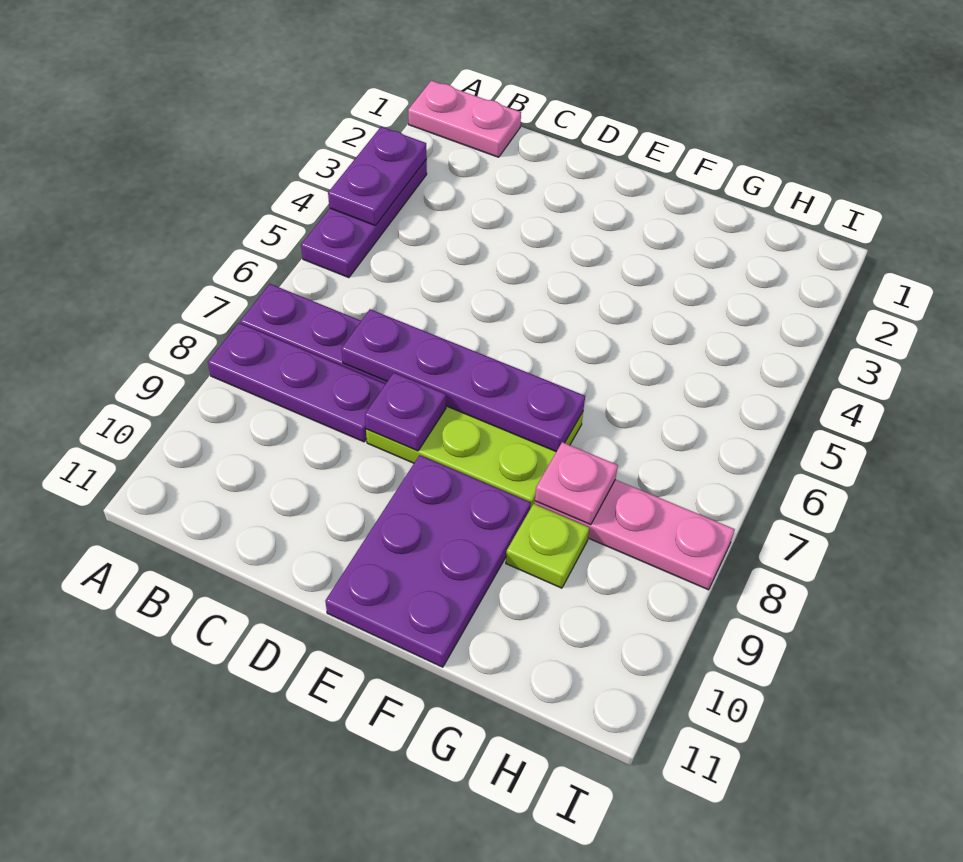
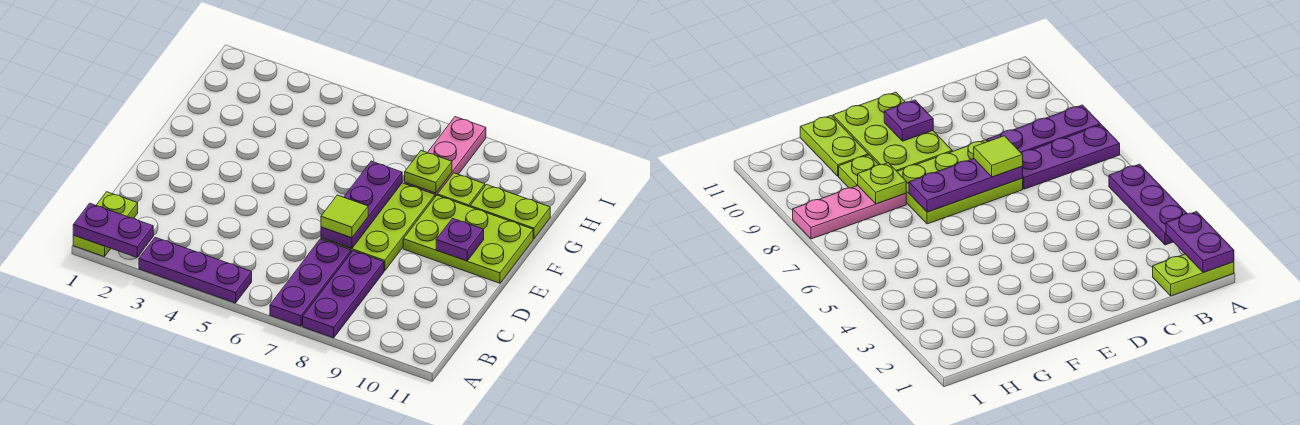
pink 1x2 plate [408,81,521,157] -> lime 1x2 plate [73,192,138,257]
purple 1x2 plate [328,127,427,225] -> purple 1x2 plate moved to [73,203,153,257]
purple 1x4 plate [341,309,585,452] -> purple 1x3 plate [321,161,402,249]
none -> lime 1x1 tile [321,195,368,238]
purple 1x1 plate [365,373,446,451] -> purple 1x1 plate moved to [436,218,484,261]
purple 2x3 plate [325,455,531,667] -> lime 2x3 plate [403,195,533,283]
pink 1x1 plate [535,442,618,525] -> lime 1x1 plate [405,151,452,193]
none -> lime 1x2 plate [470,185,550,239]

